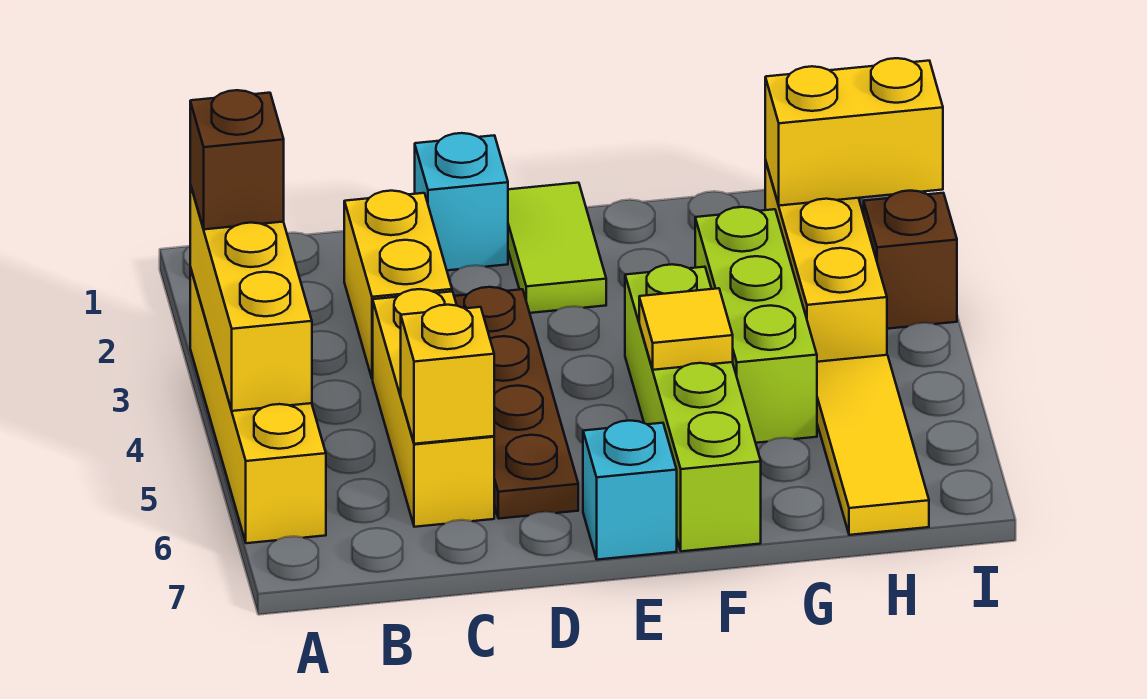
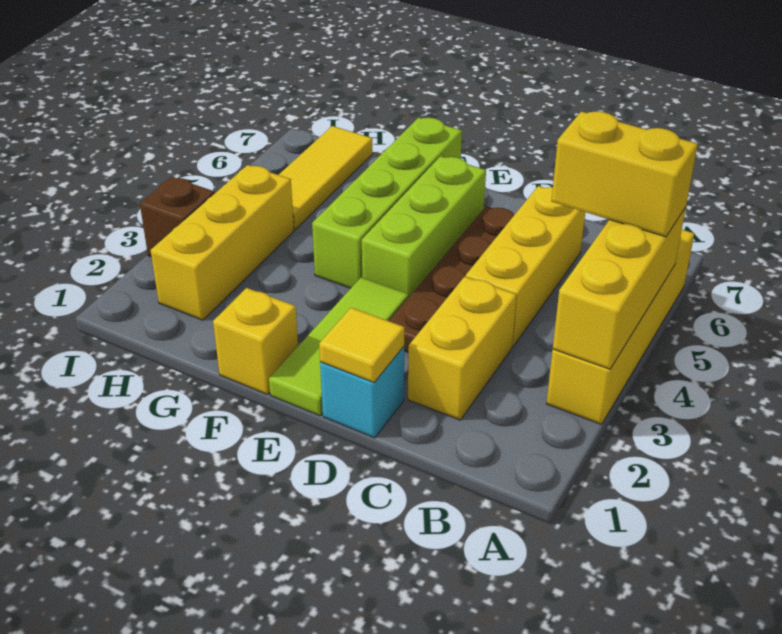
brown 1x1 brick [190,90,284,229] -> none
yellow 1x1 brick [401,305,494,444] -> yellow 1x1 brick moved to [213,288,298,395]
lime 1x2 tile [508,183,606,313] -> lime 1x3 tile [269,277,409,416]
cyan 1x1 brick [583,421,677,560] -> none
yellow 1x1 tile [639,288,733,370] -> yellow 1x1 tile moved to [319,308,405,382]
lime 1x3 brick [695,207,817,443] -> lime 1x3 brick moved to [362,156,486,298]
yellow 1x2 brick [765,58,943,206] -> yellow 1x2 brick moved to [551,111,698,237]

